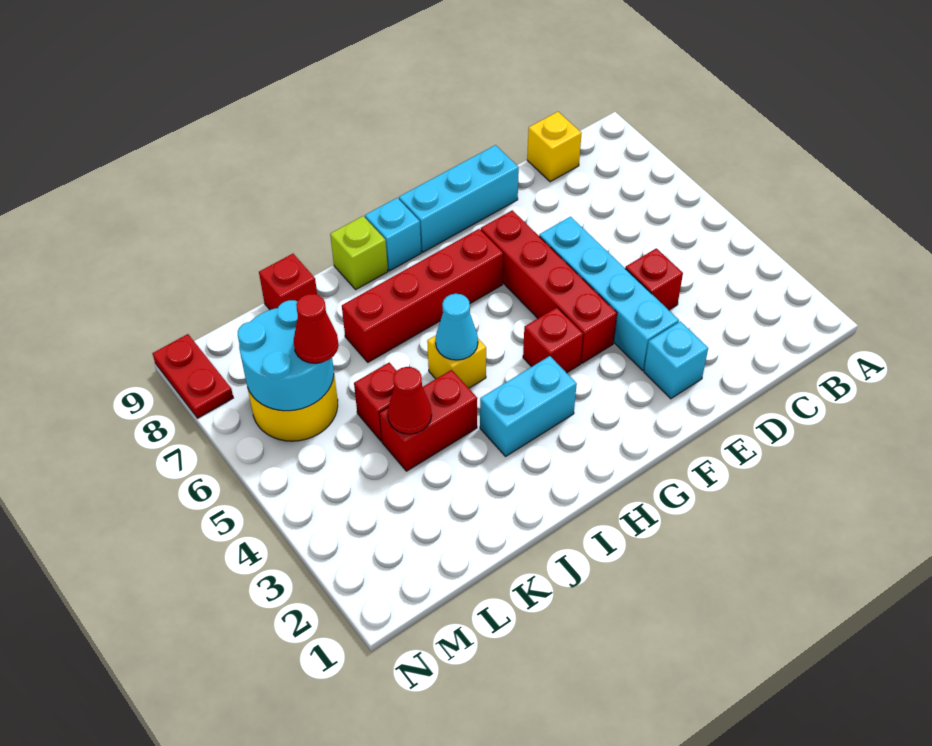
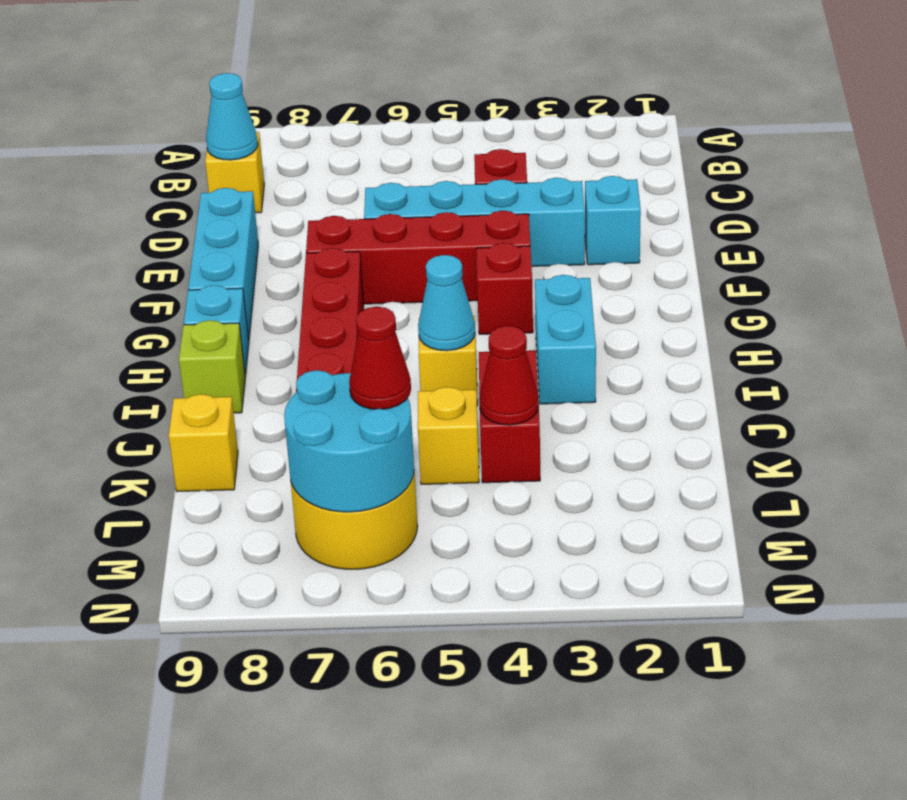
none -> cyan 1x1 cone [206,73,258,160]
red 1x1 brick [354,363,397,441] -> yellow 1x1 brick [418,387,479,484]
red 1x1 brick [259,254,317,310] -> yellow 1x1 brick [169,394,238,492]
red 1x2 plate [152,334,233,418] -> none

